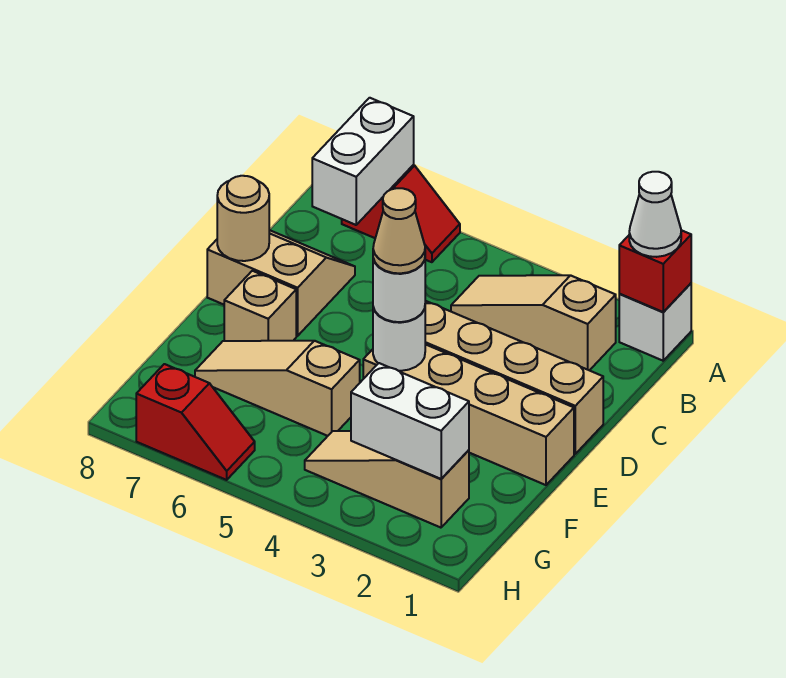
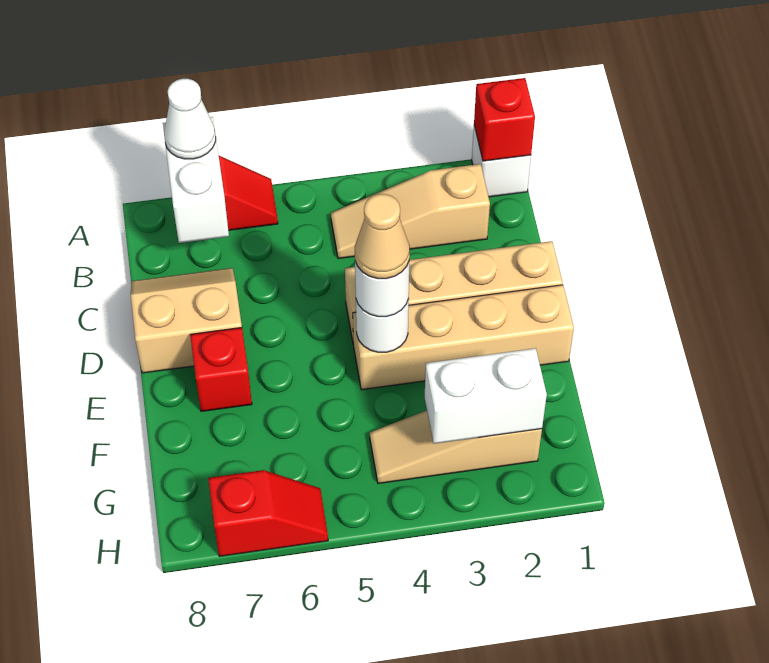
white 1x1 cone [629,172,681,257] -> white 1x1 cone moved to [164,79,216,159]
tan 1x1 round brick [217,176,269,261] -> none
tan 1x1 brick [224,271,296,341] -> red 1x1 brick [190,328,252,411]
tan 1x3 slope [195,341,360,436] -> none

